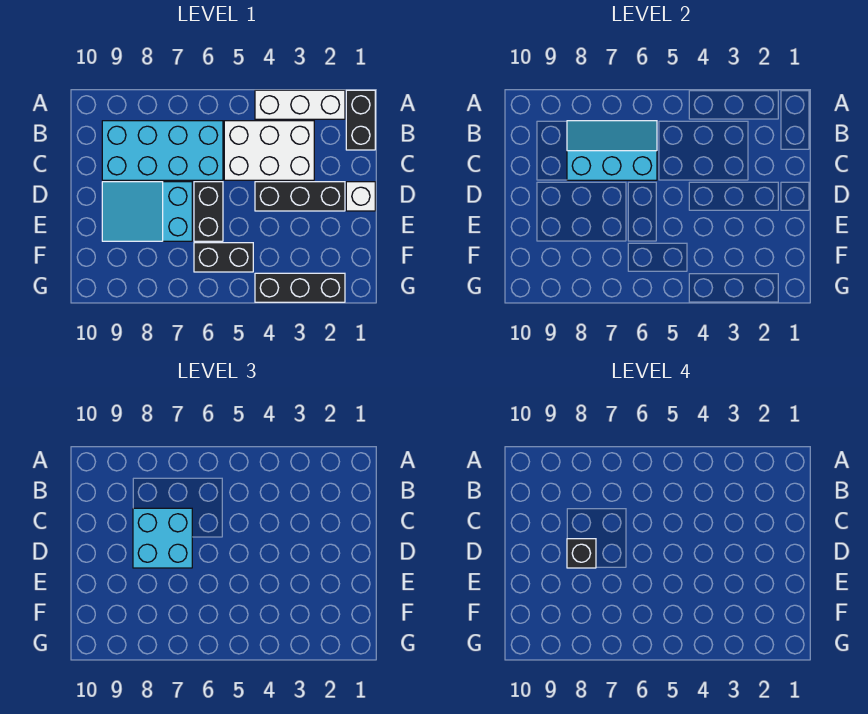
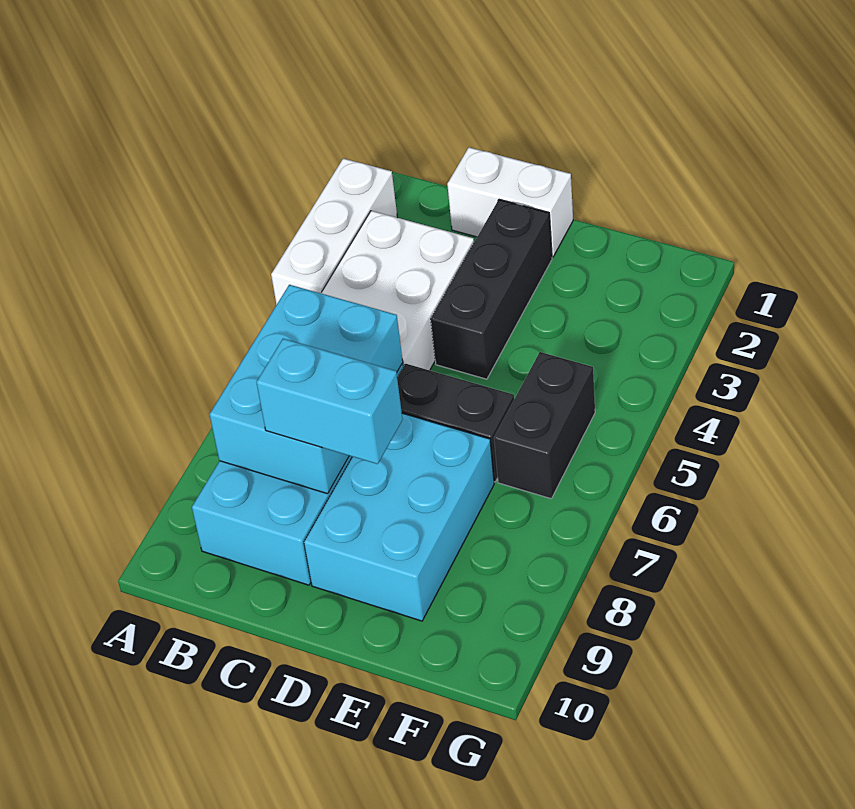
black 1x2 brick [346,90,375,150] -> none
cyan 2x3 slope [567,121,657,180] -> cyan 2x3 brick [210,285,403,494]
cyan 2x2 brick [133,508,192,568] -> cyan 1x2 brick [256,339,403,464]
white 1x1 brick [346,182,375,211] -> white 1x2 brick [447,147,573,257]
cyan 2x3 slope [102,182,192,241] -> cyan 2x3 brick [304,413,494,621]
black 1x1 brick [567,539,596,568] -> none
black 1x3 brick [255,273,345,302] -> none

